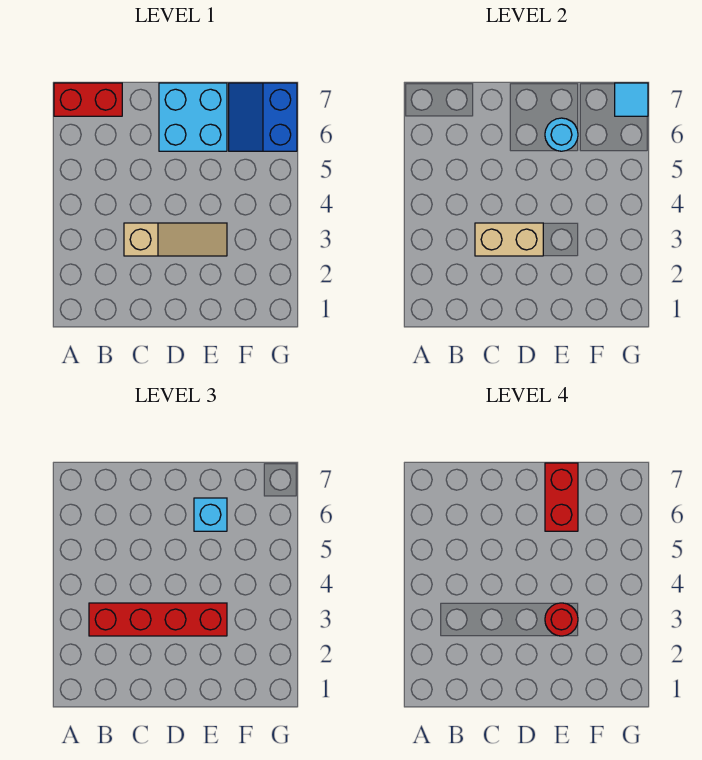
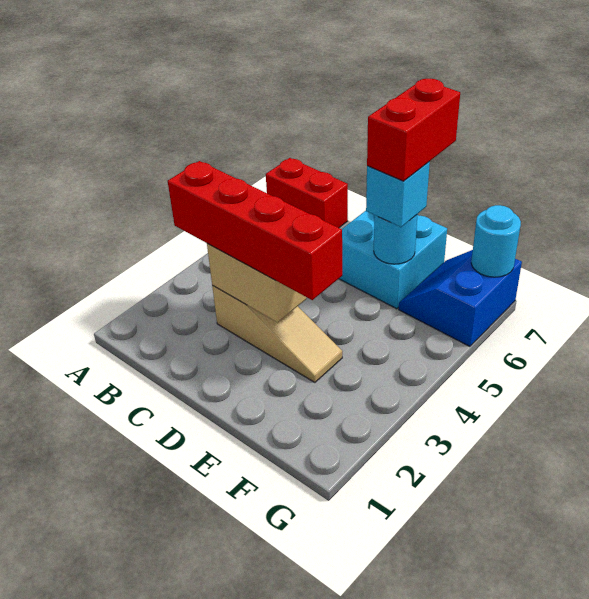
red 1x1 round brick [545,603,578,636] -> none
cyan 1x1 tile [615,83,648,116] -> cyan 1x1 round brick [471,205,521,277]

